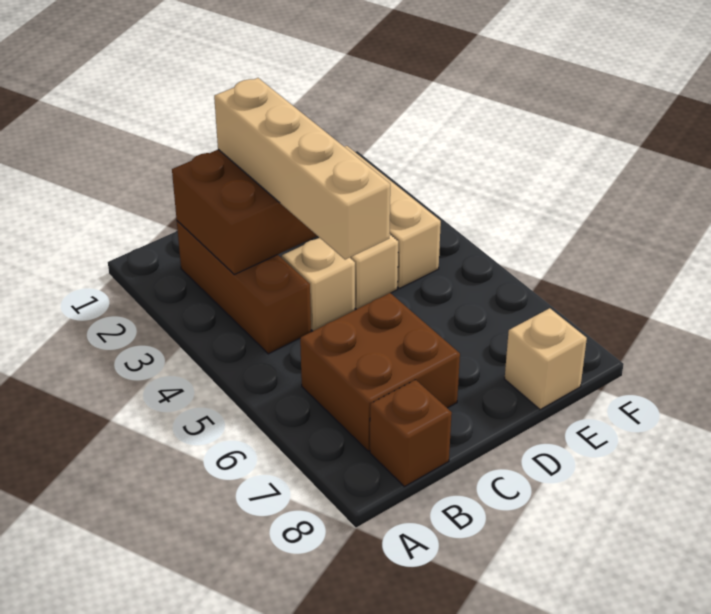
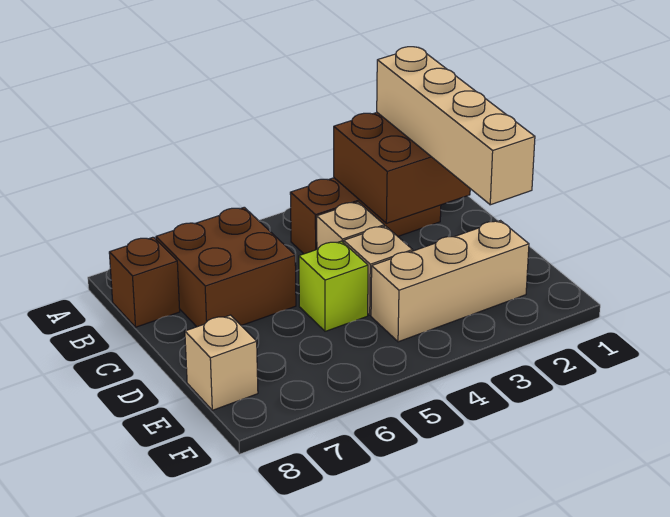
tan 1x4 brick [214,78,390,260] -> tan 1x4 brick turned to [377,47,535,205]
none -> lime 1x1 brick [299,241,368,331]

